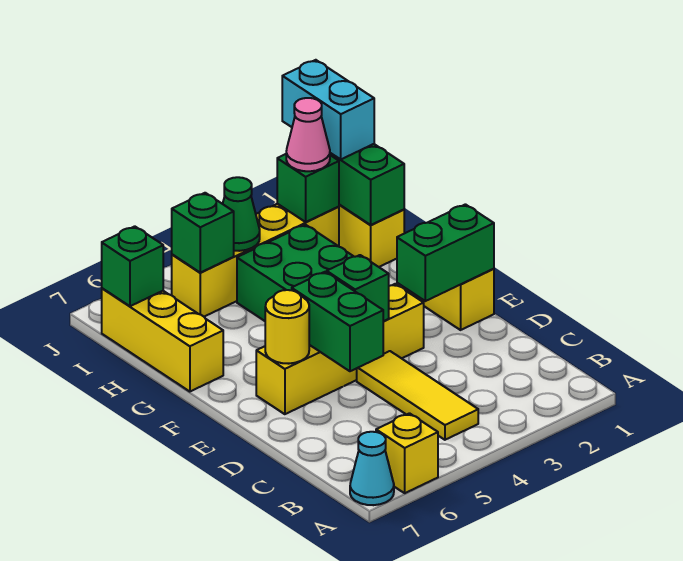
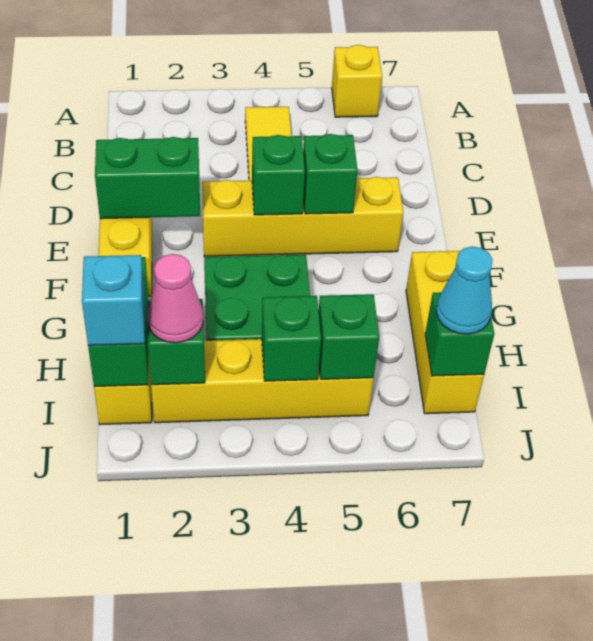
cyan 1x1 cone [350,432,394,505] -> cyan 1x1 cone moved to [436,247,493,334]
green 1x2 brick [292,272,383,371] -> green 1x1 brick [303,134,358,214]
yellow 1x1 round brick [265,290,309,364] -> none
cyan 1x2 brick [282,60,374,159] -> cyan 1x1 brick [82,255,145,345]
green 1x1 cone [223,177,260,251] -> green 1x1 brick [262,296,321,381]

